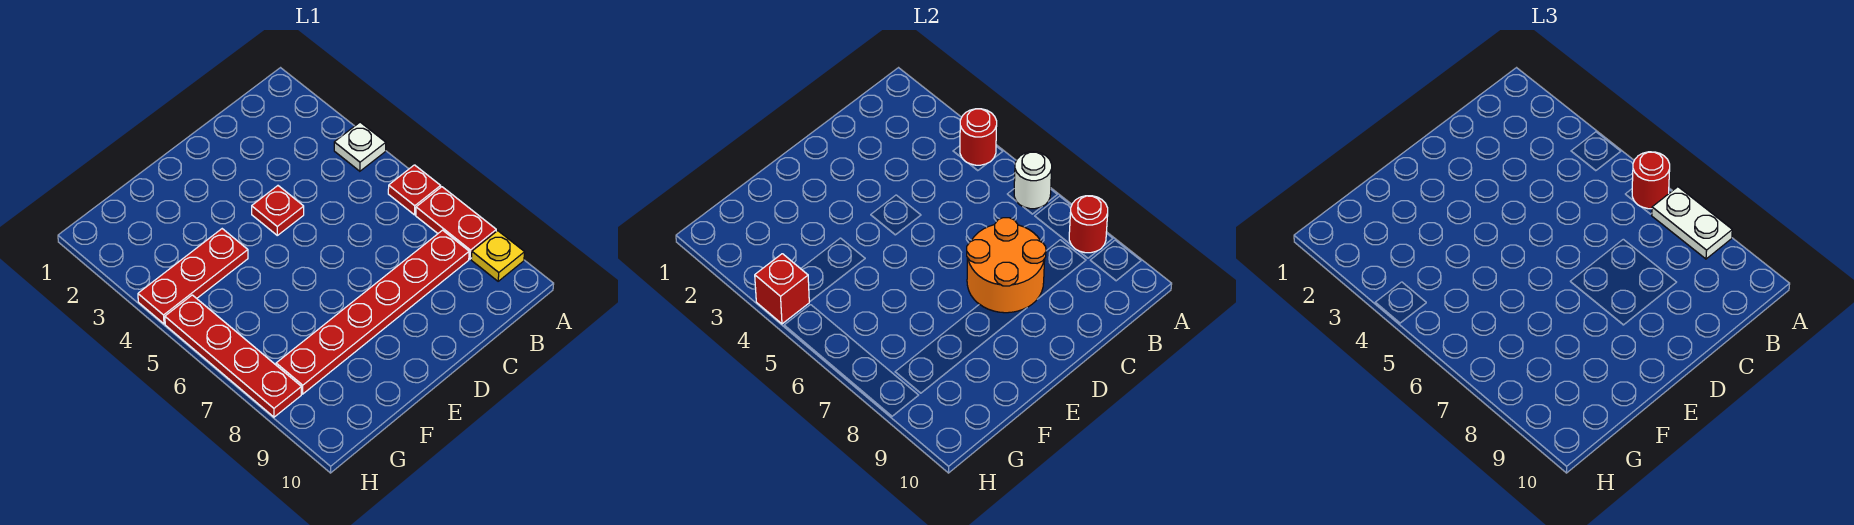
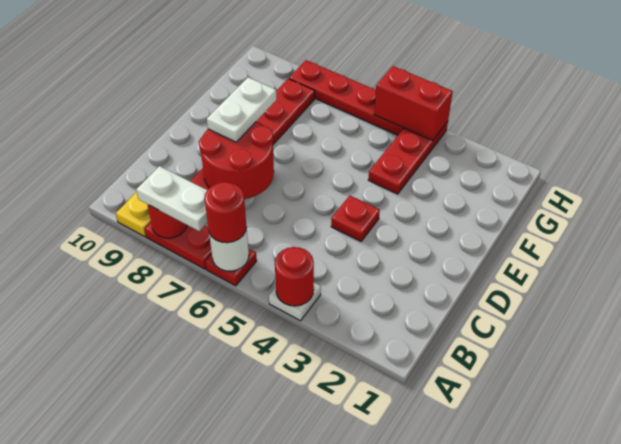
orange 2x2 round brick [967,218,1046,313] -> red 2x2 round brick [199,122,274,199]
none -> white 1x2 plate [207,77,276,142]
red 1x1 brick [755,254,809,324] -> red 1x2 brick [374,66,453,141]

